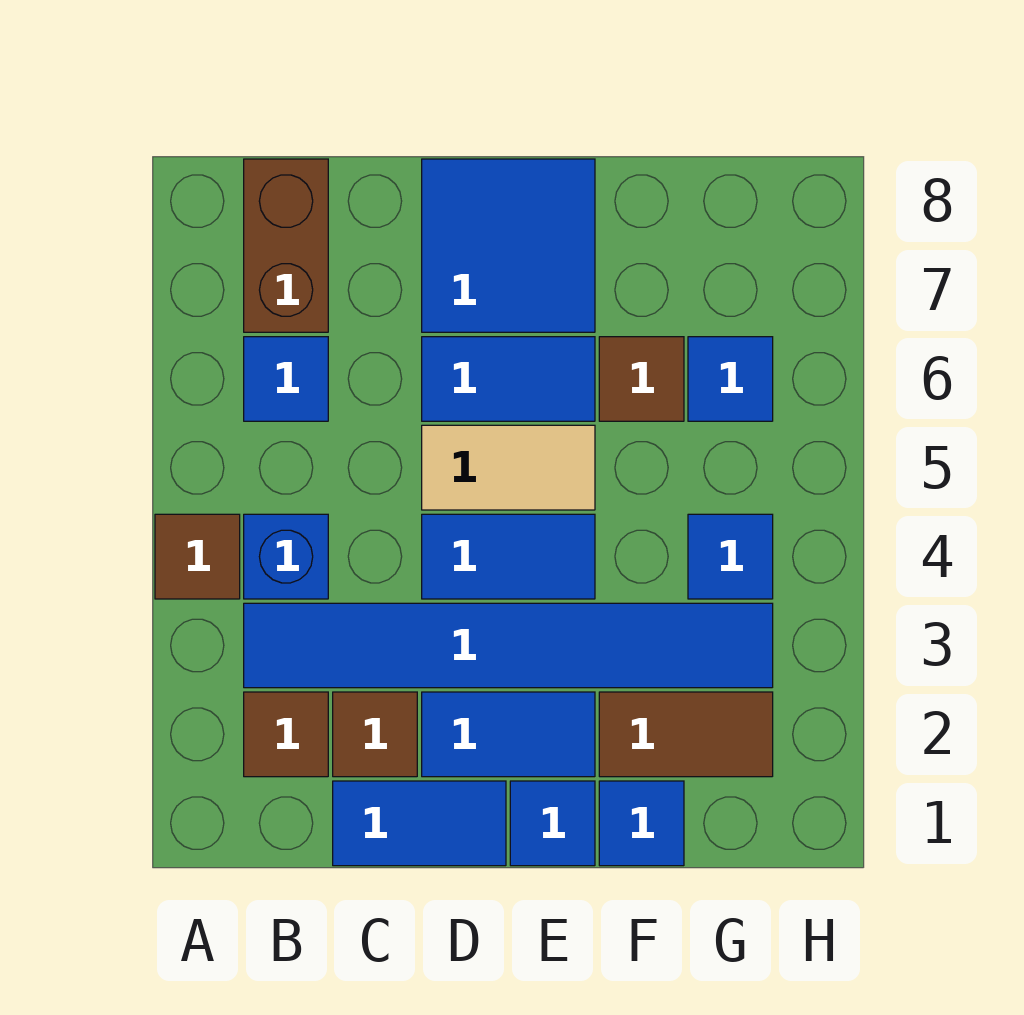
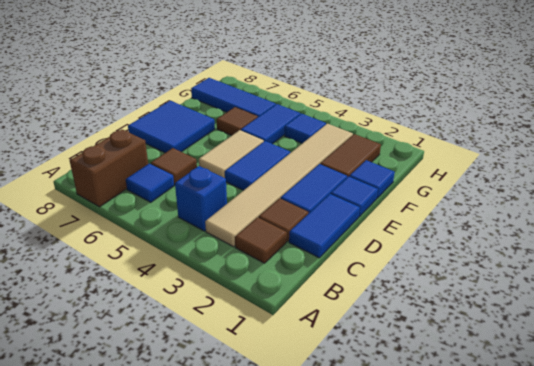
brown 1x1 tile [155,514,240,599] -> brown 1x1 tile moved to [151,148,197,185]
blue 1x6 tile [244,603,773,688] -> tan 1x6 tile [205,124,353,247]
brown 1x2 brick [244,159,328,332] -> brown 1x2 brick turned to [70,130,148,207]
blue 1x2 tile [422,337,595,421] -> blue 1x2 tile moved to [241,104,300,144]
blue 1x1 tile [688,337,773,421] -> blue 1x3 tile [191,78,276,117]

